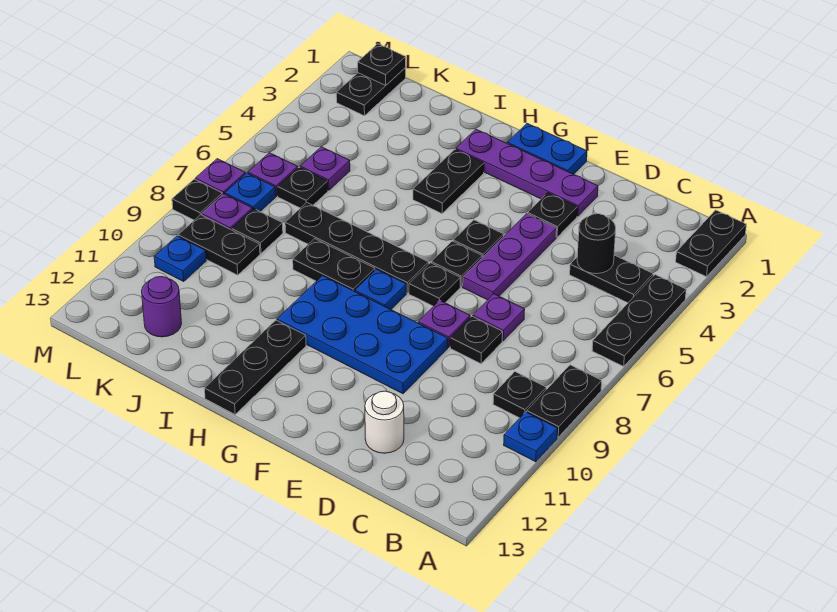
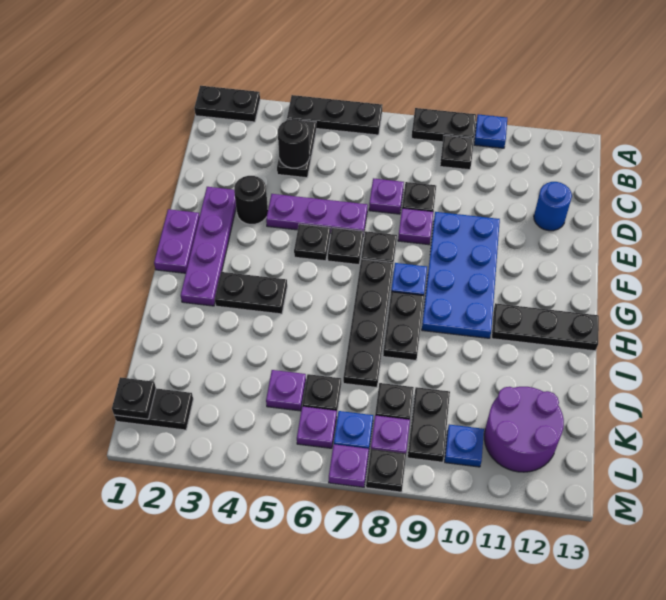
white 1x1 round brick [365,391,404,453] -> blue 1x1 round brick [534,182,572,231]
black 1x1 plate [528,193,577,237] -> black 1x1 round brick [234,176,268,224]
blue 1x2 plate [507,124,587,174] -> purple 1x2 plate [154,209,199,273]
purple 1x1 round brick [142,277,182,337] -> purple 2x2 round brick [484,387,564,472]

